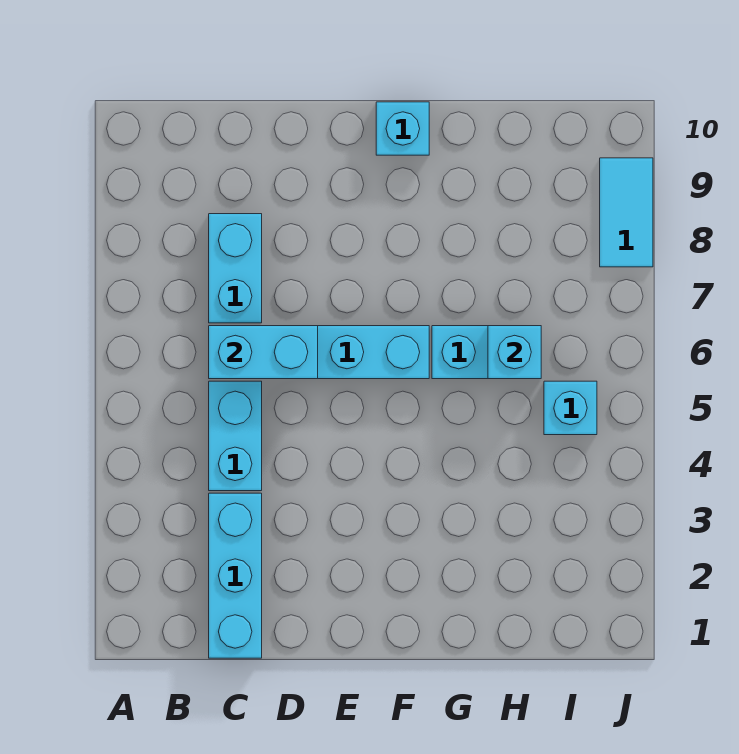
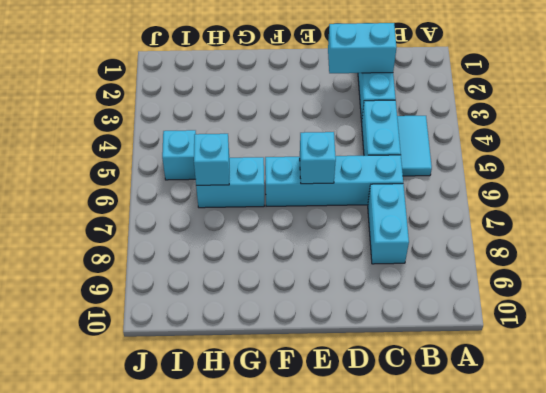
cyan 1x2 brick [209,326,318,379] -> cyan 1x2 brick moved to [328,23,397,73]
cyan 1x1 brick [376,102,429,155] -> cyan 1x1 brick moved to [300,132,336,184]
cyan 1x2 tile [600,158,653,267] -> cyan 1x2 tile moved to [397,116,432,176]

